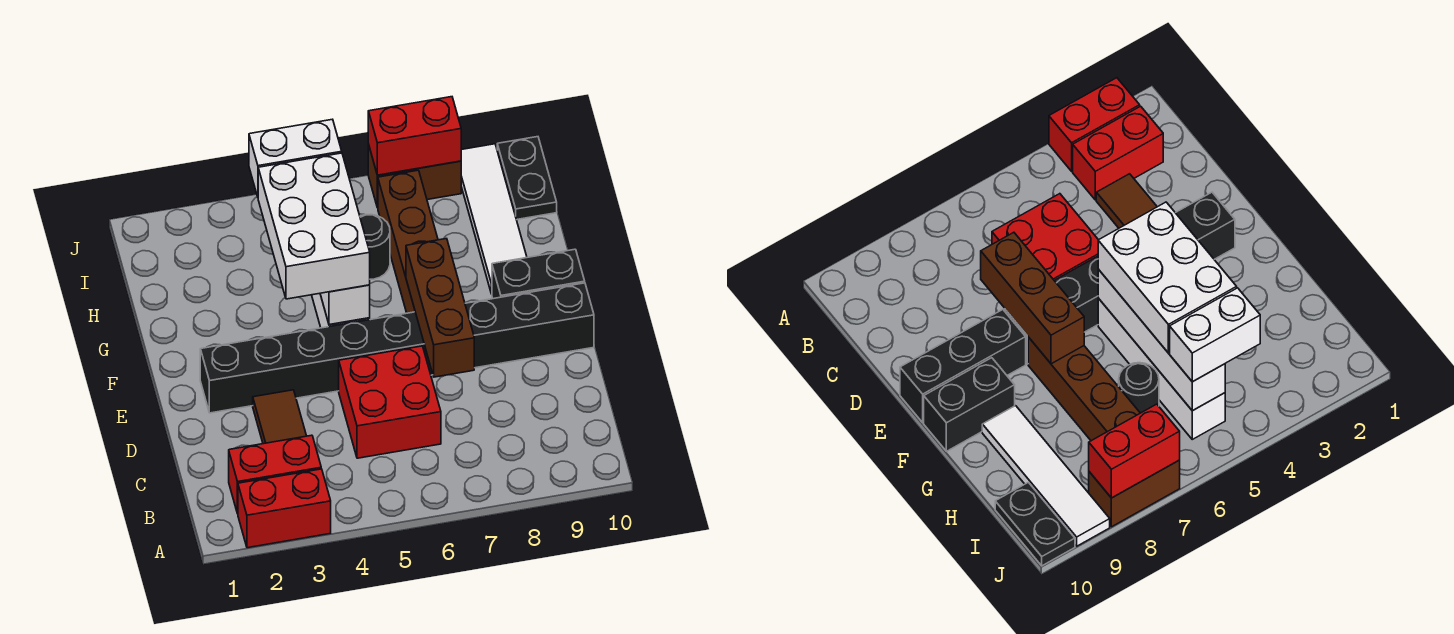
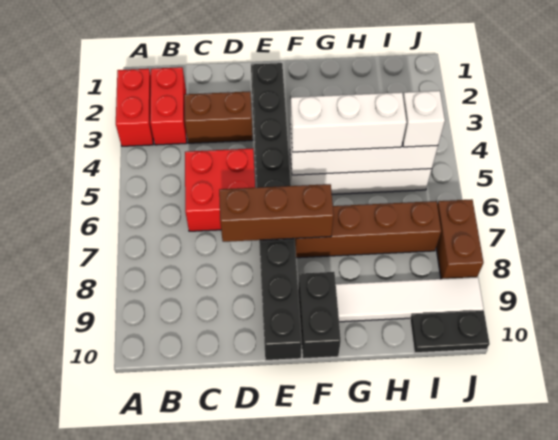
brown 1x2 tile [253,390,306,444] -> brown 1x2 brick [184,92,253,143]
white 2x3 brick [258,153,370,299] -> white 1x3 brick [290,92,407,152]
black 1x1 round brick [360,214,390,279] -> none
white 1x2 brick [249,119,342,197] -> white 1x1 brick [402,91,445,147]
red 1x2 brick [368,97,461,175] -> none

